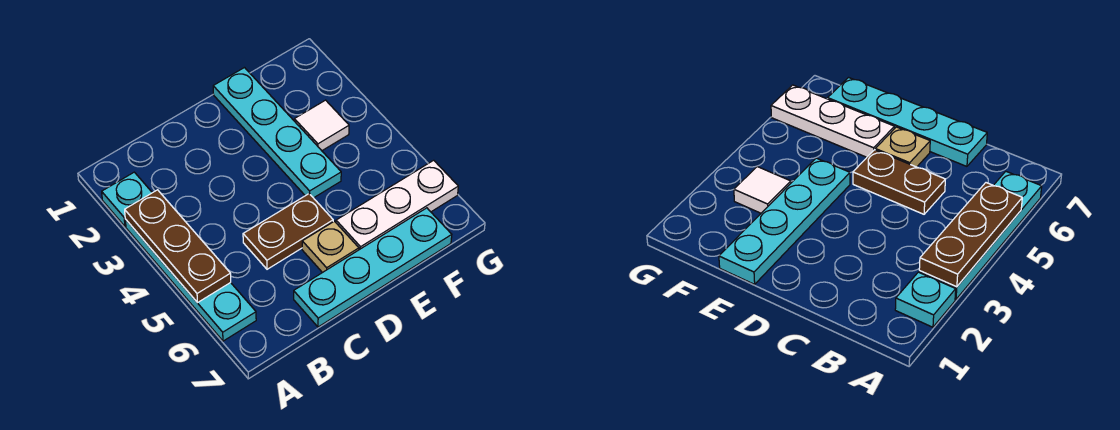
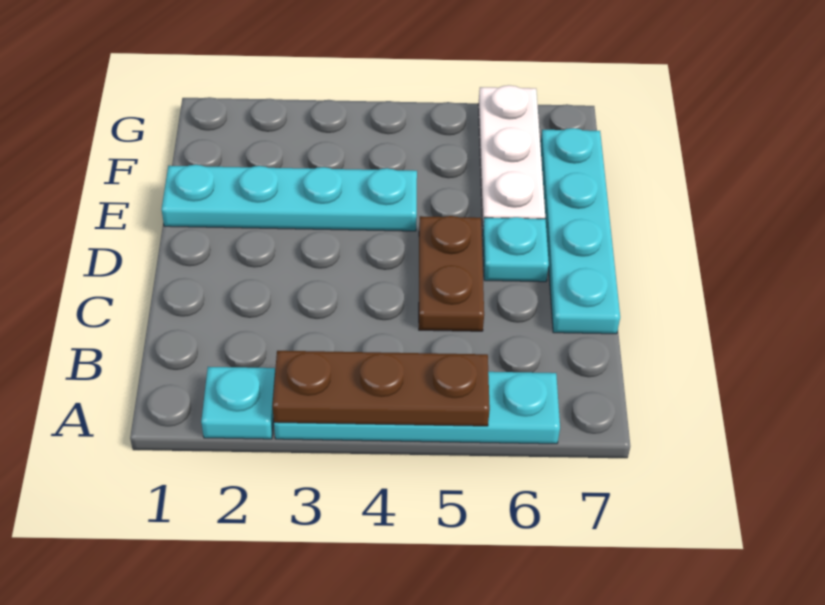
tan 1x1 plate [302,221,359,273] -> cyan 1x1 plate [483,217,549,282]
white 1x1 tile [294,100,349,151] -> none

